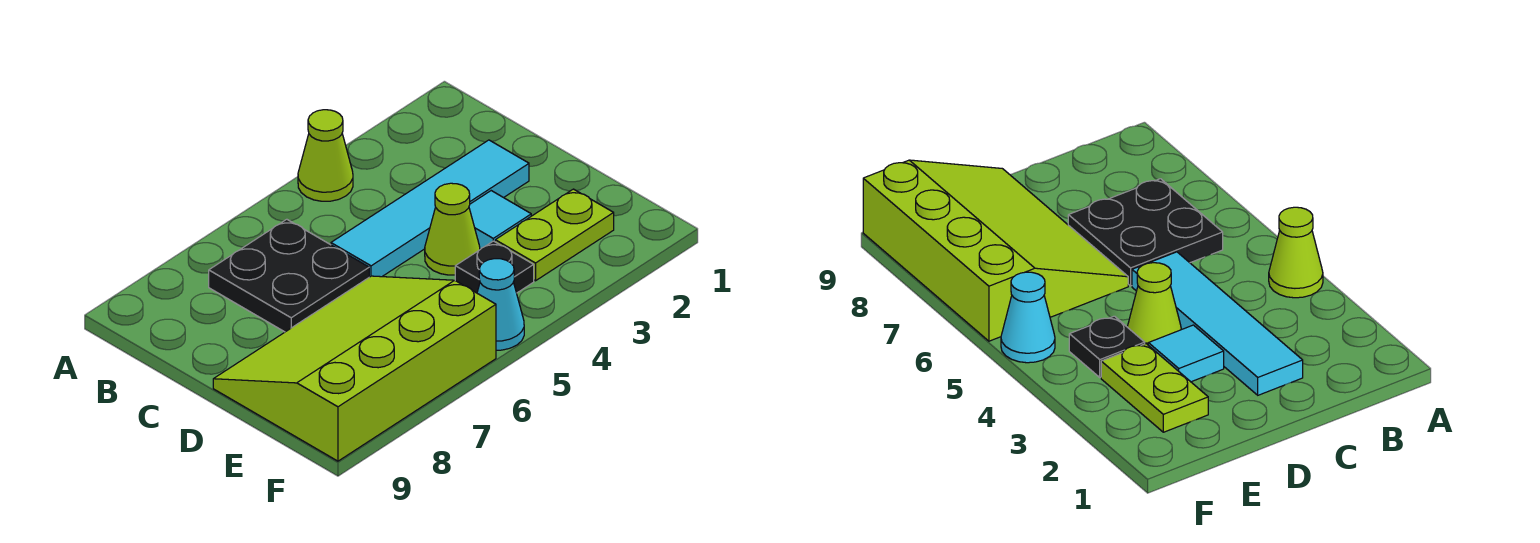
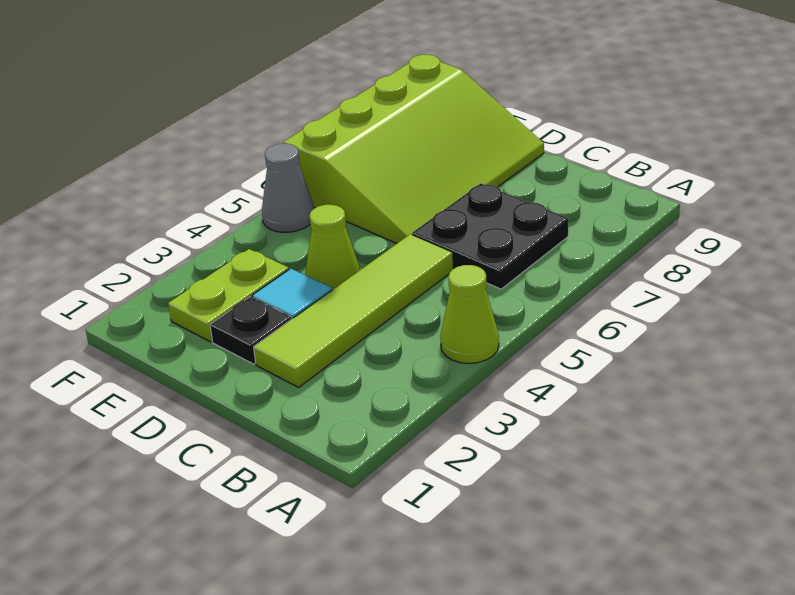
cyan 1x4 tile [331,140,529,277] -> lime 1x4 tile [254,234,454,387]
black 1x1 plate [455,241,534,293] -> black 1x1 plate moved to [210,297,292,364]
cyan 1x1 cone [477,259,524,350] -> grey 1x1 cone [262,144,314,232]

